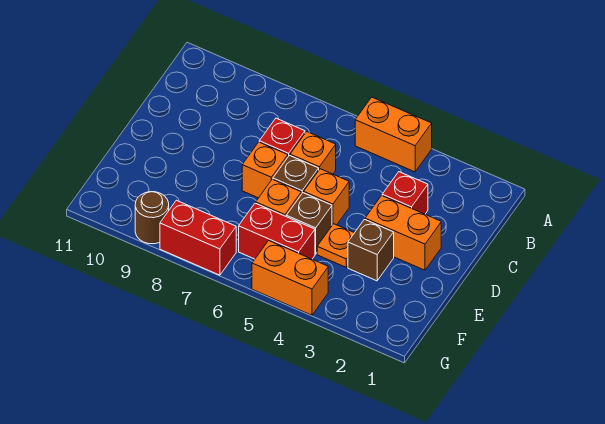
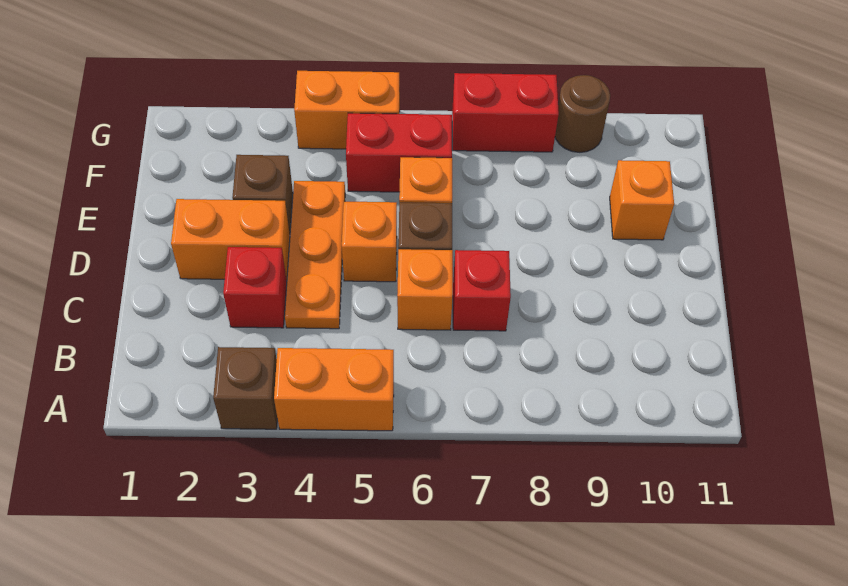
orange 1x1 brick [242,142,288,198] -> orange 1x1 brick moved to [610,160,674,240]
orange 1x1 plate [317,224,354,267] -> orange 1x3 plate [285,181,345,329]
brown 1x1 brick [286,193,332,254] -> brown 1x1 brick moved to [213,347,277,429]

